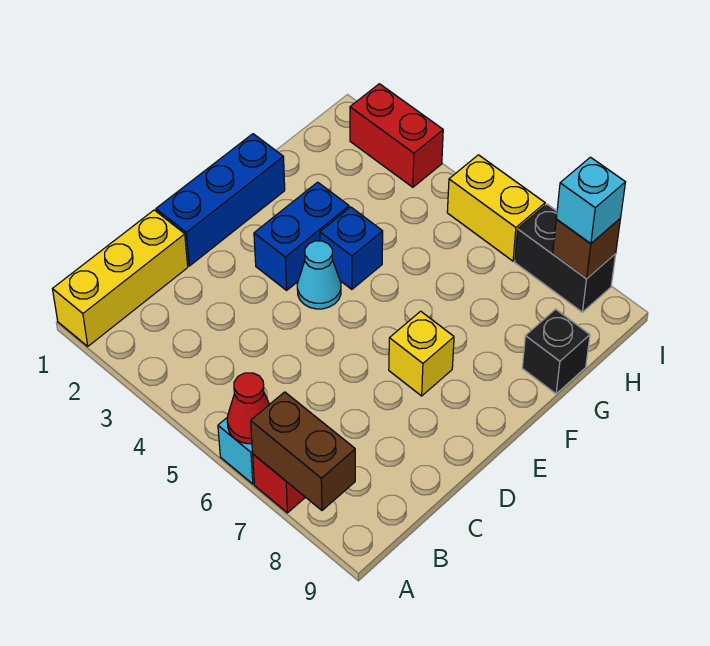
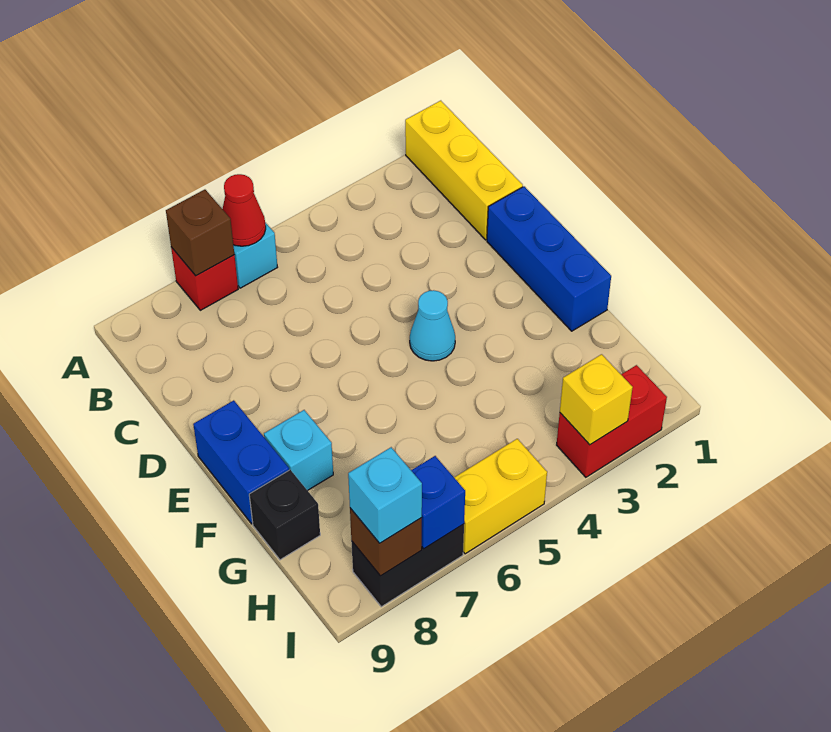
brown 1x2 brick [251,392,355,510] -> brown 1x1 brick [166,190,234,276]
blue 1x2 brick [254,182,349,290] -> blue 1x2 brick moved to [193,400,289,524]
yellow 1x1 brick [389,311,454,396] -> yellow 1x1 brick moved to [560,354,633,445]
blue 1x1 brick [320,207,383,289] -> blue 1x1 brick moved to [411,456,465,549]
none -> cyan 1x1 brick [264,410,333,491]

